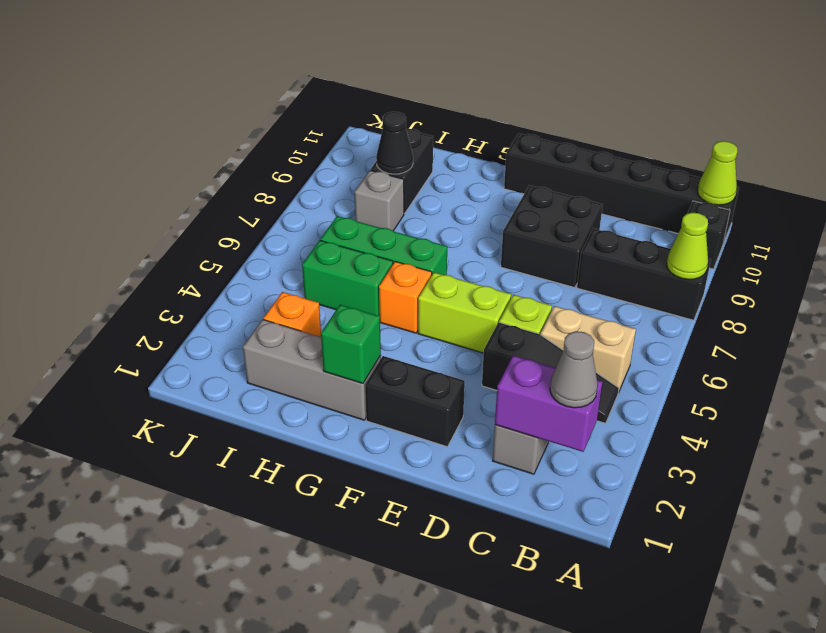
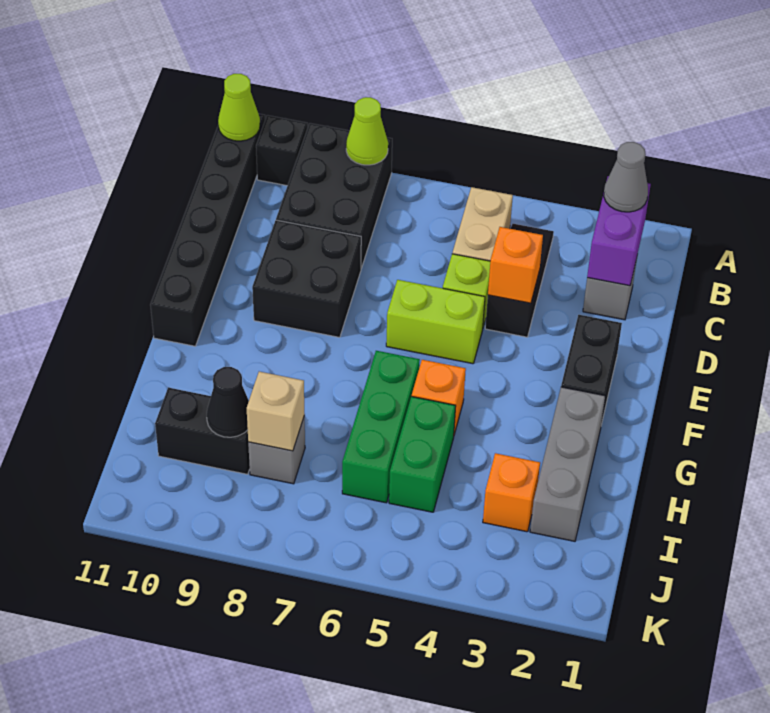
black 1x3 brick [577,229,711,320] -> black 2x3 brick [276,123,392,268]
none -> orange 1x1 brick [488,227,543,303]
lime 1x2 brick [418,272,511,353] -> lime 1x2 brick turned to [386,280,485,364]
green 1x1 brick [321,305,381,383] -> none
none -> tan 1x1 brick [247,372,305,451]

